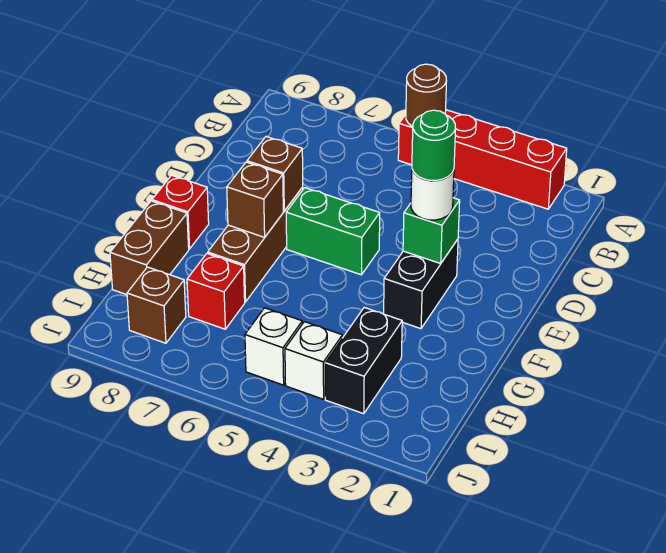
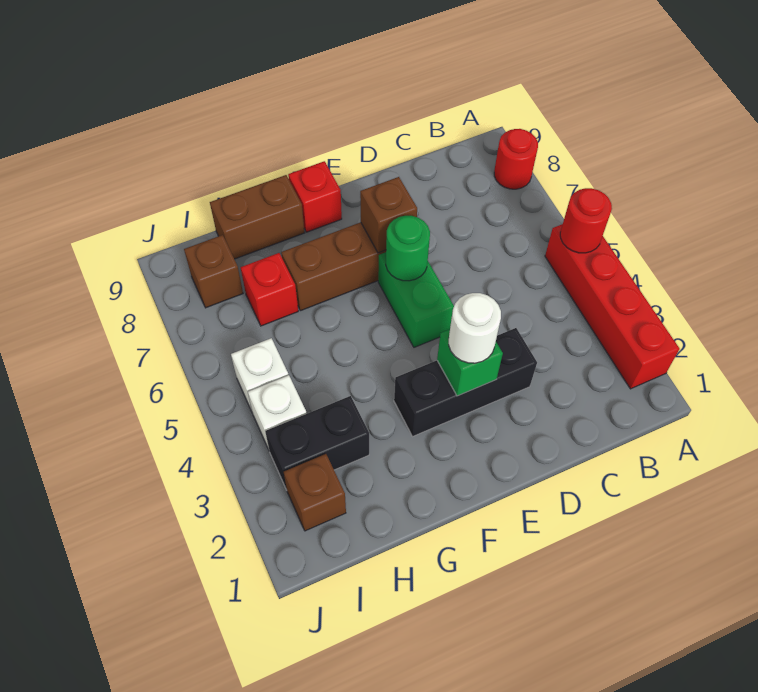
brown 1x1 round brick [406,64,446,127] -> red 1x1 round brick [560,188,612,253]
none -> red 1x1 round brick [494,129,538,189]
black 1x2 brick [384,239,458,329] -> black 1x3 brick [394,328,537,436]
green 1x1 round brick [412,110,456,180] -> green 1x1 round brick moved to [386,216,430,281]
brown 1x1 brick [227,162,283,237] -> brown 1x1 brick moved to [284,454,346,531]

